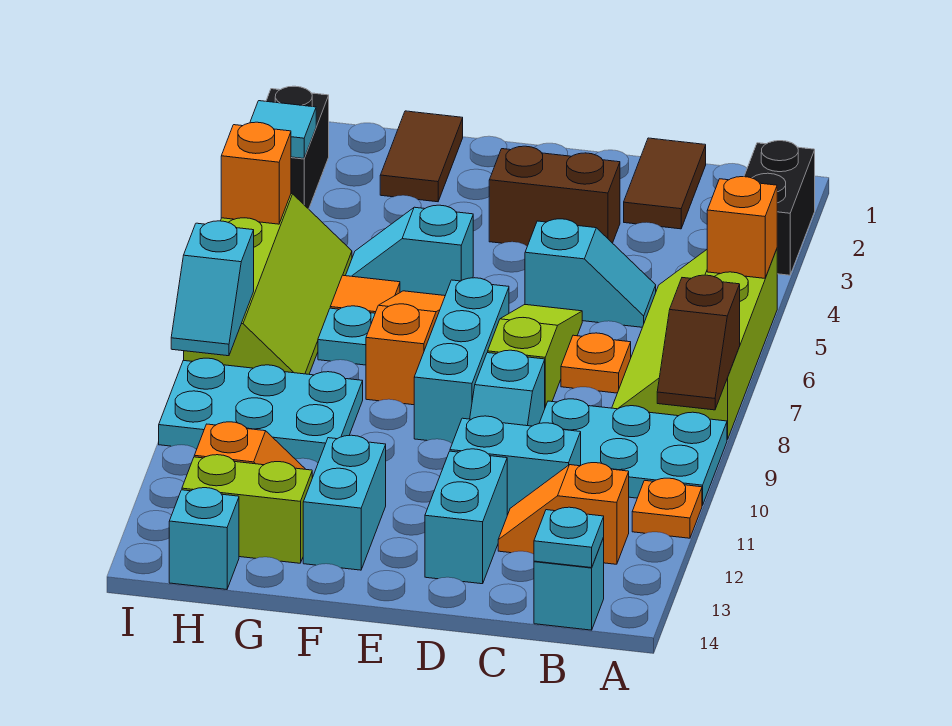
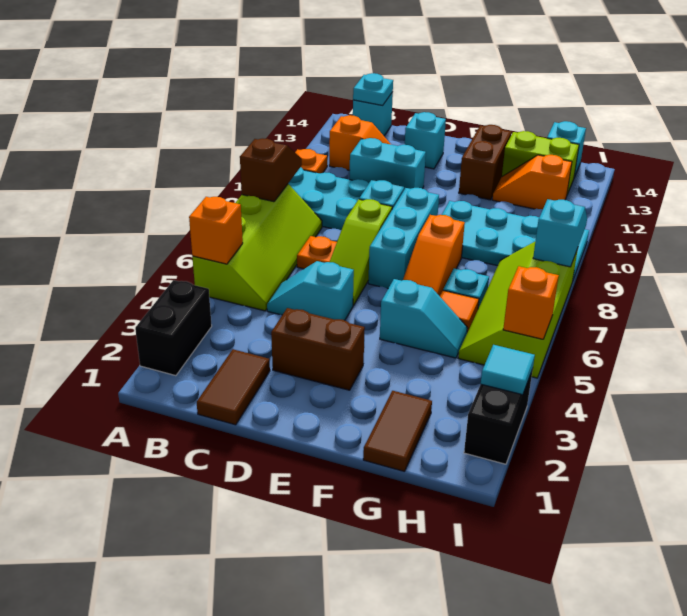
cyan 1x2 brick [425,449,507,584] -> cyan 1x1 brick [405,112,446,169]
cyan 1x2 brick [303,435,386,570] -> brown 1x2 brick [459,125,511,200]
cyan 2x3 plate [159,358,363,463] -> cyan 2x4 plate [442,201,589,282]

